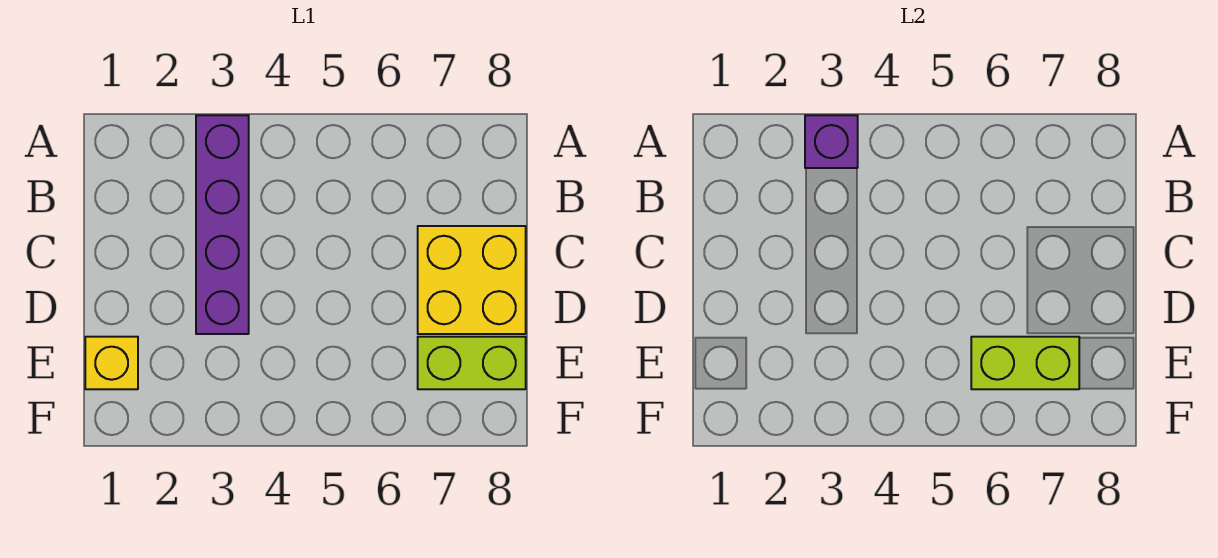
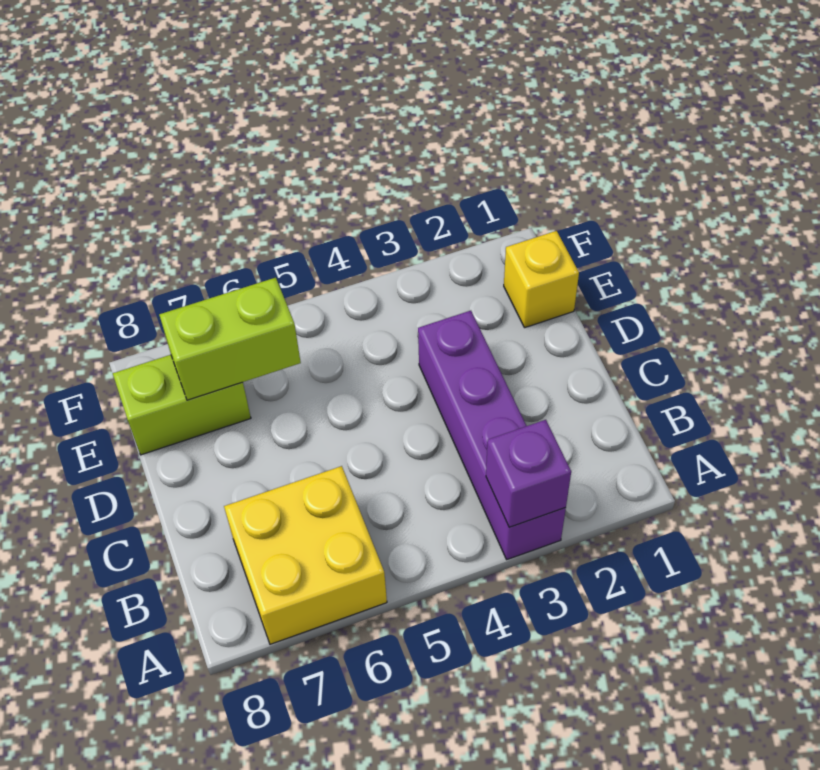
yellow 2x2 brick [418,226,526,334] -> yellow 2x2 brick moved to [224,466,387,644]

